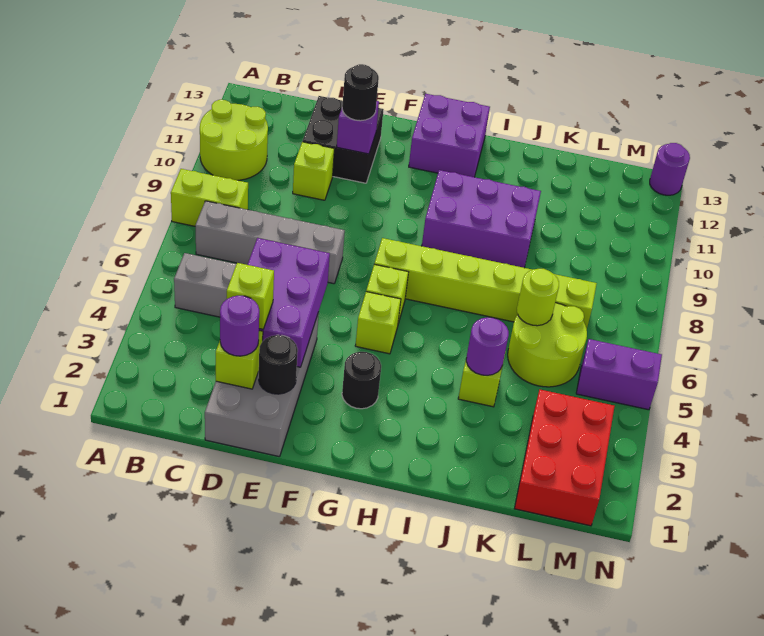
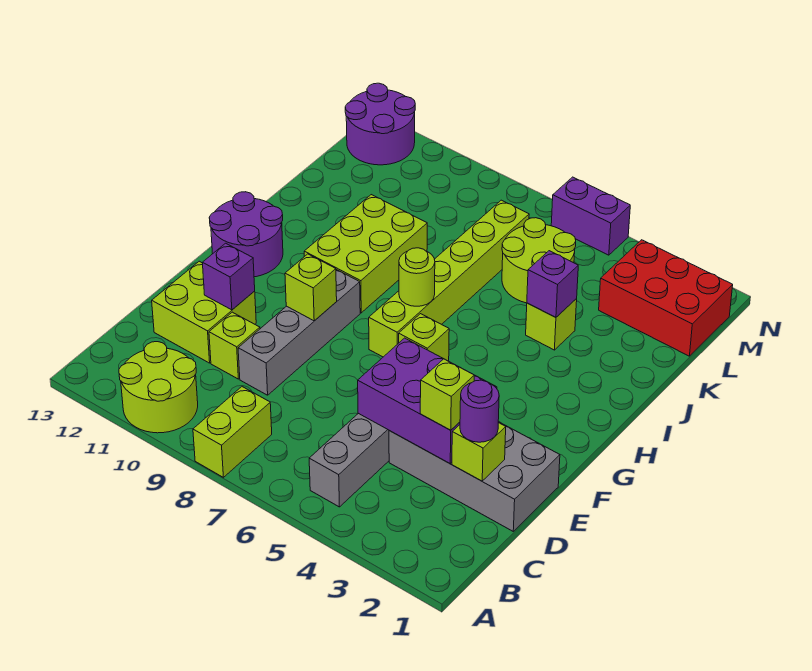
grey 1x4 brick [195,201,345,284] -> grey 1x4 brick moved to [238,270,360,395]
black 2x2 brick [303,96,384,183] -> lime 2x2 brick [152,261,256,363]
black 1x1 round brick [259,335,298,394] -> none
black 1x1 round brick [342,64,379,121] -> none
black 1x1 round brick [342,352,381,409] -> none
lime 1x1 brick [355,292,401,354] -> lime 1x1 brick moved to [285,254,337,321]
purple 2x2 brick [409,94,490,177] -> purple 2x2 round brick [209,192,283,277]
purple 2x3 brick [422,170,541,268] -> lime 2x3 brick [304,195,427,313]
purple 1x1 round brick [466,317,509,375] -> purple 1x1 brick [527,251,578,317]
lime 1x1 round brick [517,269,559,326] -> lime 1x1 round brick moved to [399,248,435,306]
purple 1x2 brick [576,339,662,410] -> purple 1x2 brick turned to [551,177,630,255]
purple 1x1 round brick [650,143,690,195] -> purple 2x2 round brick [345,83,415,165]

